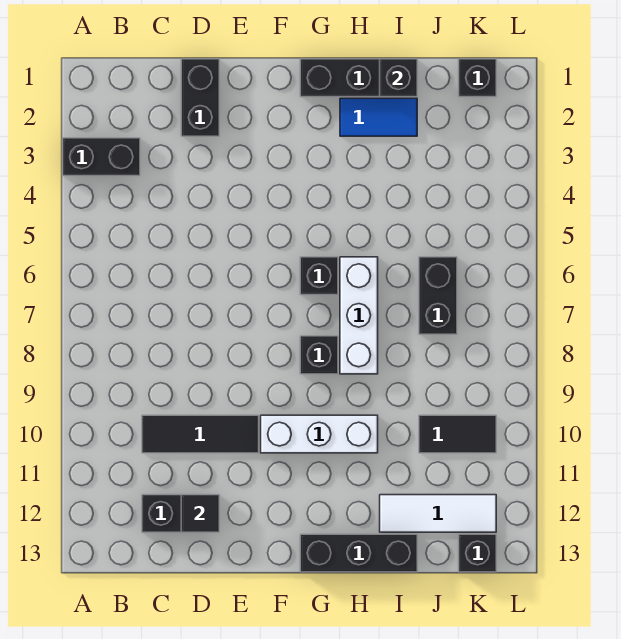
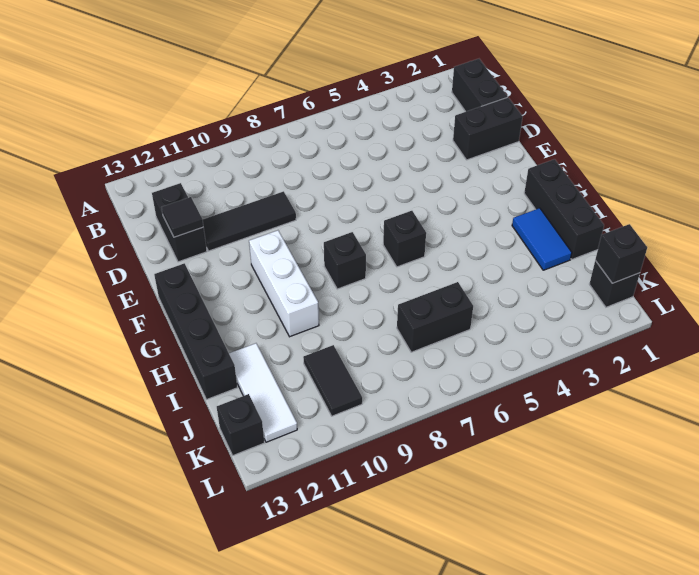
black 1x2 brick [63,138,140,176] -> black 1x2 brick moved to [452,59,507,112]
black 1x3 tile [142,415,259,453] -> black 1x3 tile turned to [203,191,296,251]
black 1x3 brick [300,534,417,572] -> black 1x4 brick [154,263,237,400]
white 1x3 brick [340,257,378,374] -> none
black 1x1 brick [380,59,417,97] -> black 1x1 brick moved to [595,224,647,283]

